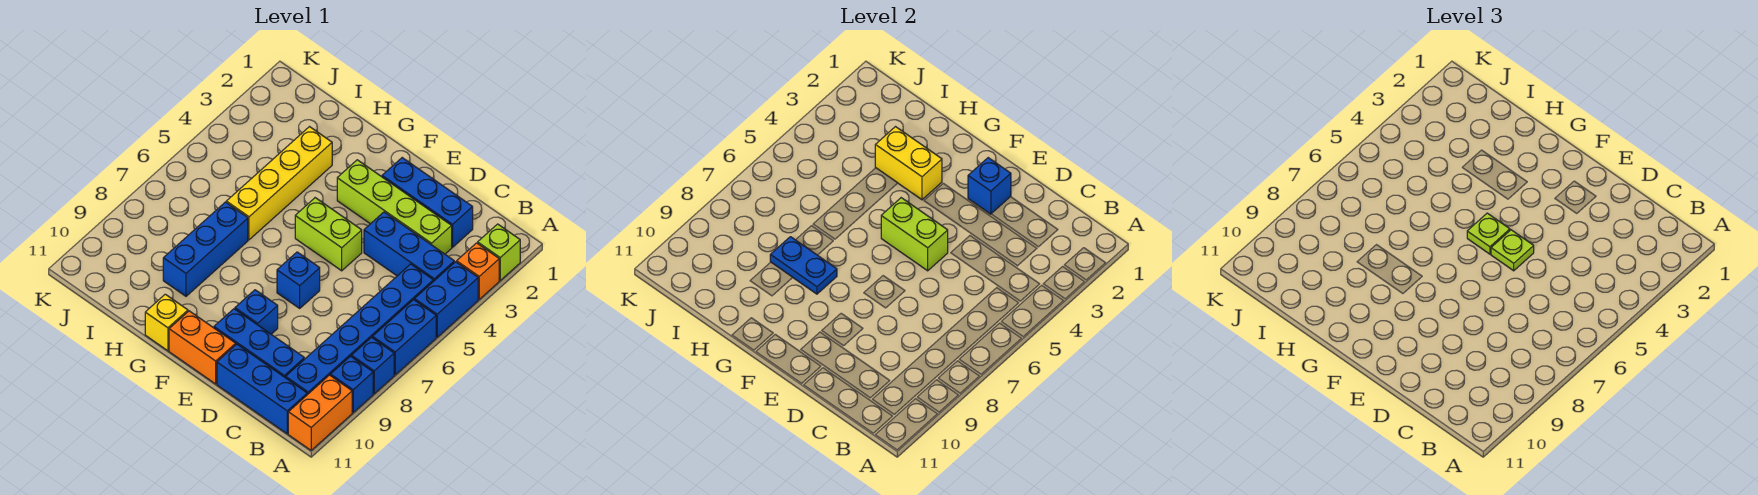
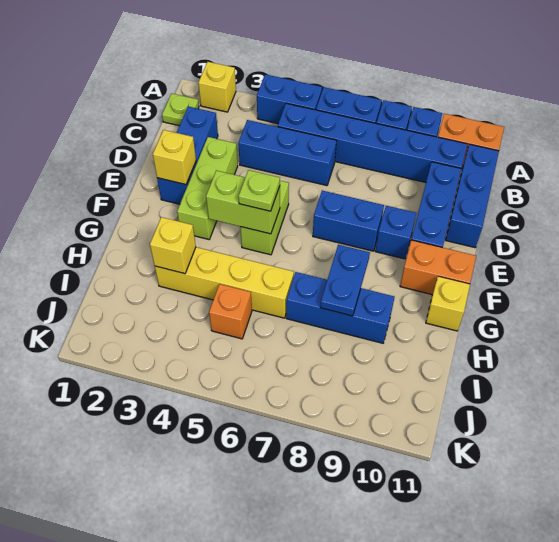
lime 1x1 brick [478,224,520,280] -> yellow 1x1 brick [198,62,236,112]
orange 1x1 brick [457,243,499,299] -> orange 1x1 brick moved to [209,284,252,339]
blue 1x3 brick [364,212,454,281] -> blue 1x3 brick turned to [238,120,337,186]
lime 1x4 brick [337,160,452,254] -> lime 1x3 brick [177,137,238,239]
blue 1x1 brick [968,158,1011,214] -> yellow 1x1 brick [153,130,196,185]
lime 1x2 brick [881,198,948,271] -> lime 1x2 brick turned to [206,171,280,234]
lime 1x1 plate [1491,230,1534,271] -> lime 1x1 plate moved to [162,93,199,126]
blue 1x1 brick [277,252,320,308] -> blue 1x2 brick [313,191,384,251]
orange 1x2 brick [169,311,236,384] -> orange 1x2 brick turned to [400,240,476,295]
yellow 1x2 brick [875,127,942,200] -> yellow 1x1 brick [150,217,196,274]

